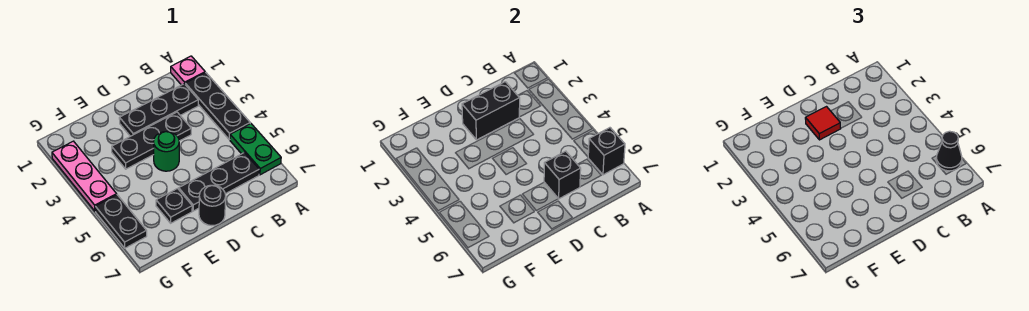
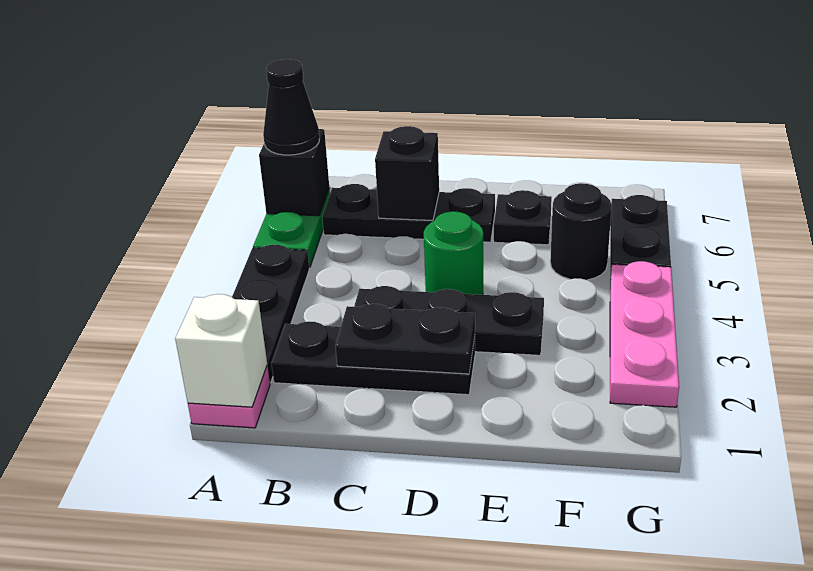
none -> white 1x1 brick [175,294,267,407]
black 1x2 brick [462,82,520,140] -> black 1x2 plate [335,304,475,374]
red 1x1 tile [805,107,841,140] -> none
black 1x1 round brick [199,185,226,226] -> black 1x1 round brick moved to [550,183,612,280]

